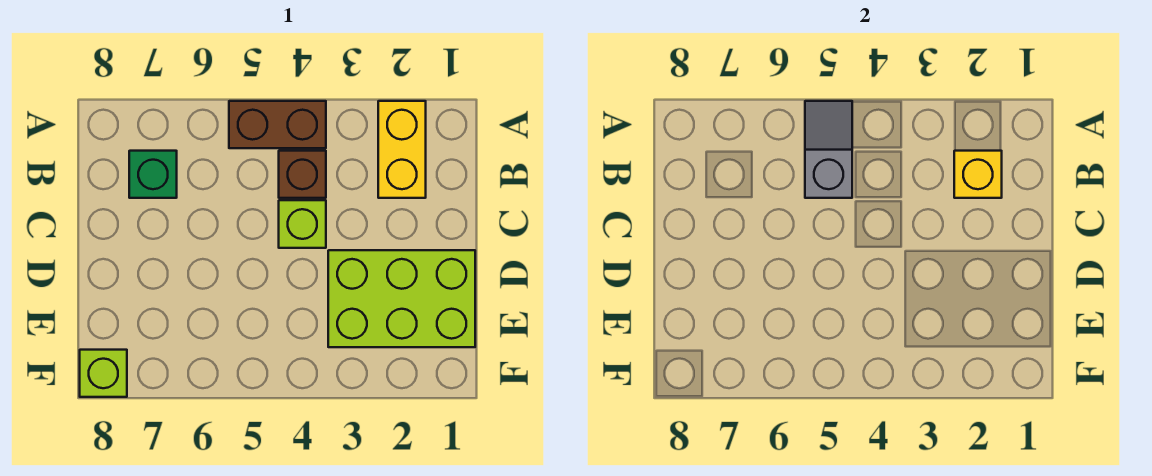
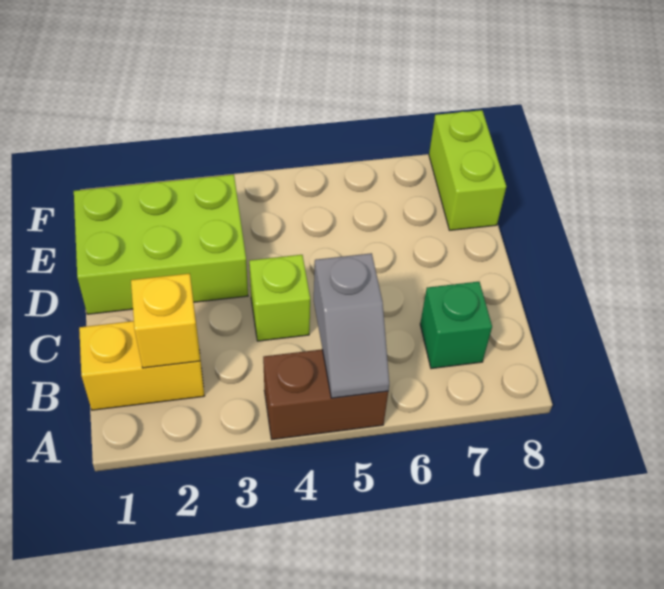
yellow 1x2 brick [378,101,426,198] -> yellow 1x2 brick turned to [79,321,204,410]
brown 1x1 brick [279,151,326,198] -> none
lime 1x1 brick [80,350,127,397] -> lime 1x2 brick [429,110,506,230]

